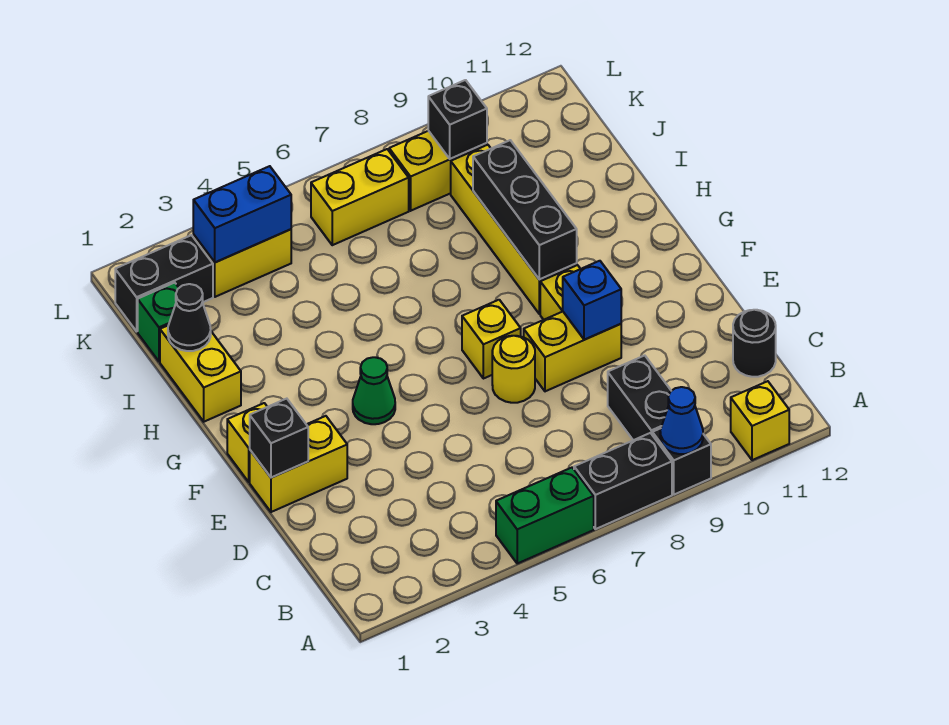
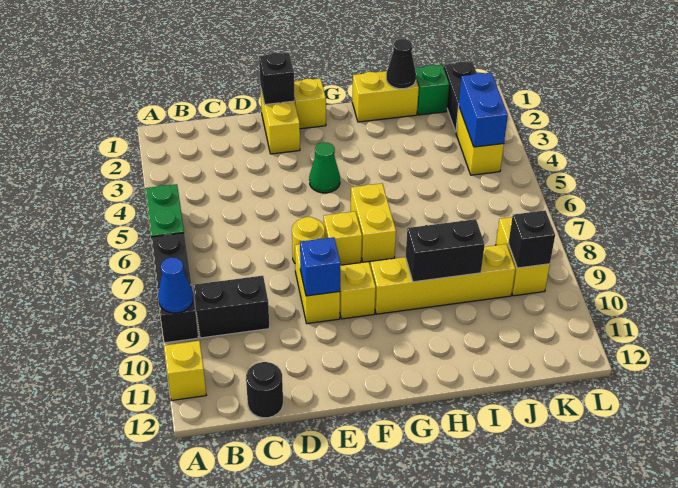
black 1x3 brick [473,140,577,280] -> black 1x2 brick [406,219,485,282]
yellow 1x2 brick [311,149,409,245] -> yellow 1x2 brick moved to [351,183,396,262]

